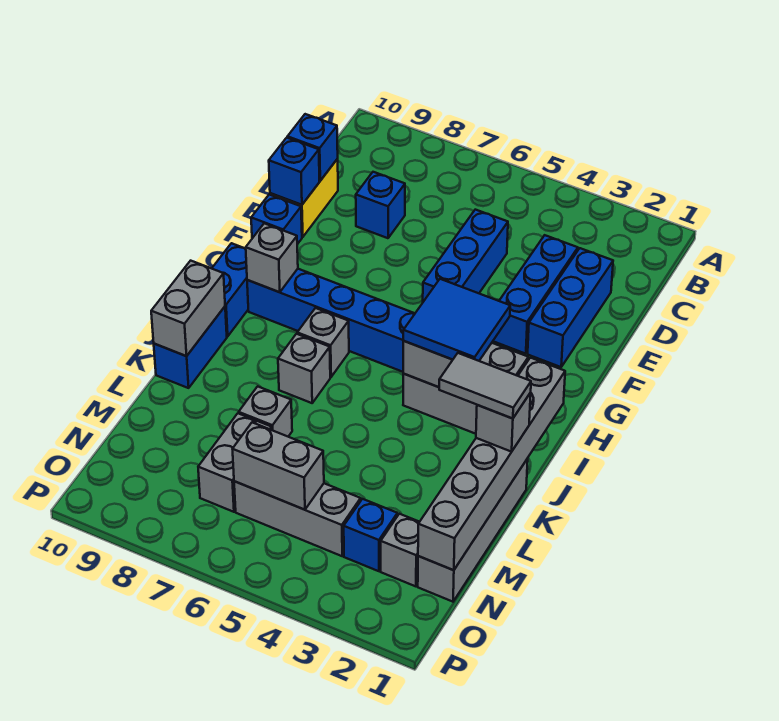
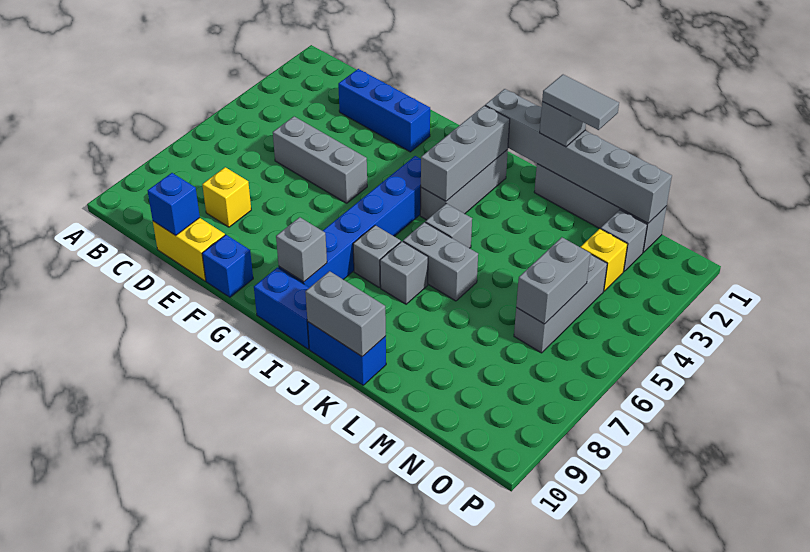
blue 1x3 brick [493,235,578,354] -> none
blue 1x3 brick [423,210,508,302] -> grey 1x3 brick [273,117,367,203]
blue 1x1 brick [356,172,405,238] -> yellow 1x1 brick [202,167,251,227]
blue 1x1 brick [269,138,319,205] -> none
blue 2x2 tile [403,279,510,361] -> none
grey 1x2 tile [439,353,531,419] -> grey 1x2 tile turned to [542,75,619,130]
grey 1x1 brick [239,386,292,436] -> grey 1x1 brick moved to [425,204,472,248]
grey 1x2 brick [198,413,272,512] -> grey 1x2 brick moved to [403,222,478,301]
blue 1x1 brick [344,499,397,571] -> yellow 1x1 brick [580,229,628,291]

